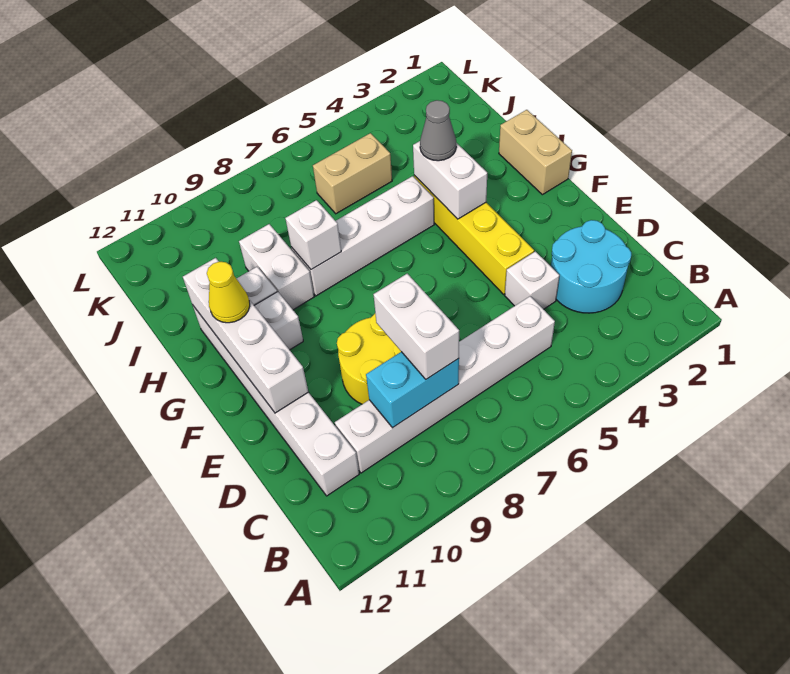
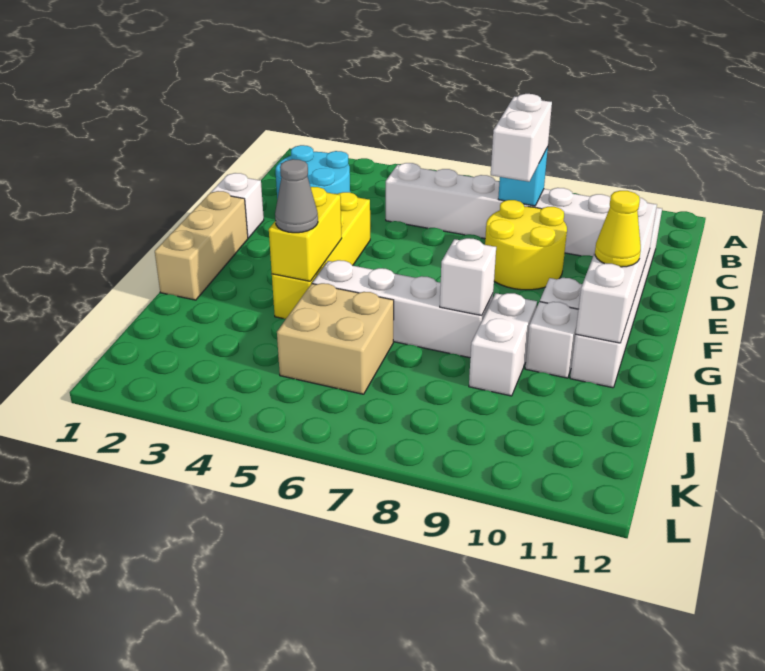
cyan 1x2 brick [366,352,459,428] -> cyan 1x1 brick [498,147,548,206]
white 1x1 brick [505,251,559,309] -> white 1x1 brick moved to [212,173,264,238]
tan 1x2 brick [499,110,572,195] -> tan 1x3 brick [155,191,248,300]
white 1x2 brick [413,141,487,219] -> yellow 1x2 brick [269,187,342,281]
tan 1x2 brick [313,133,392,214] -> tan 2x2 brick [277,283,394,394]

